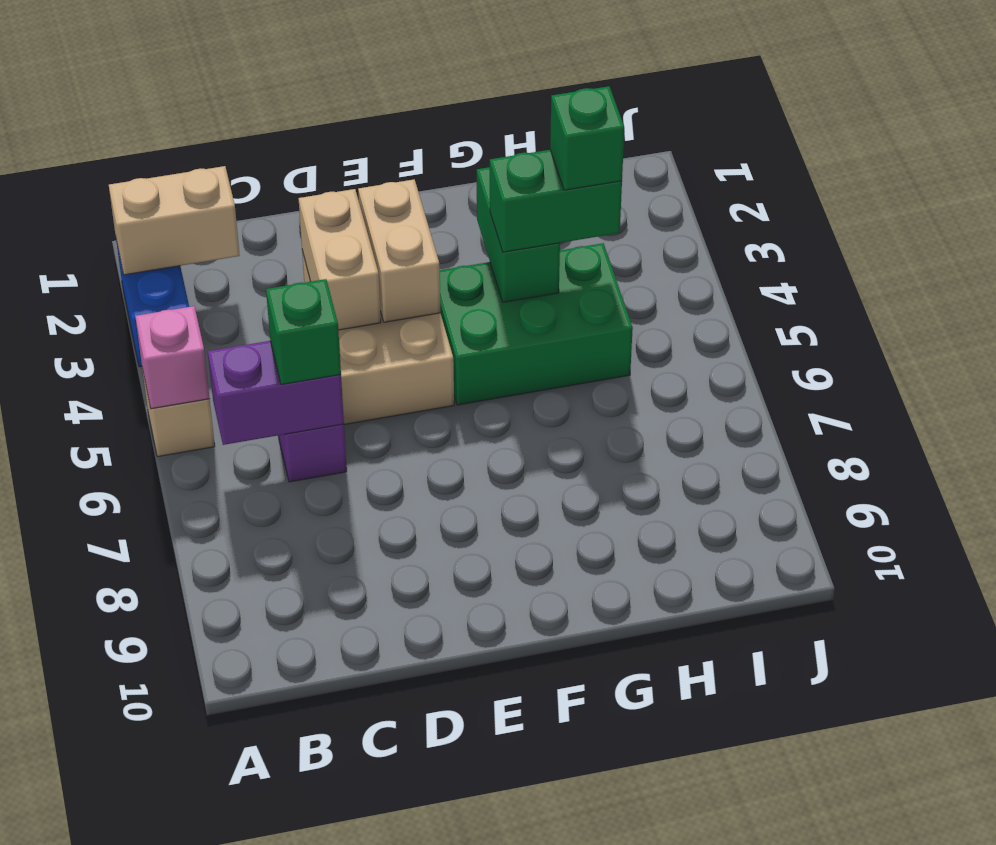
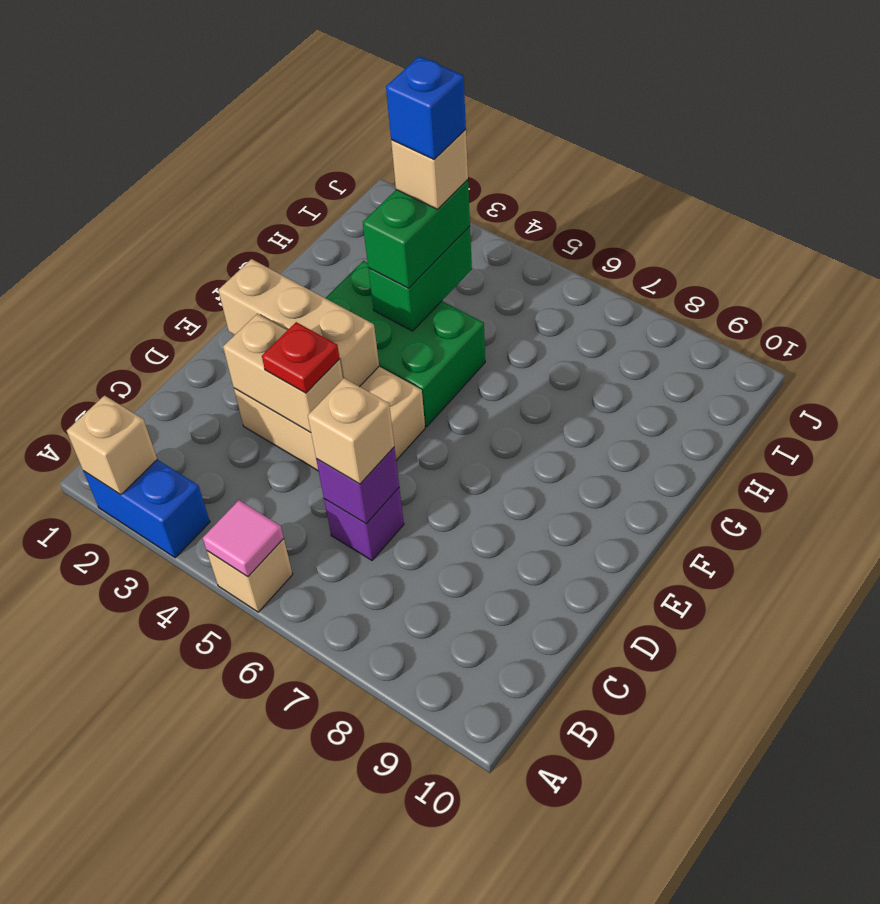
tan 1x2 brick [109,166,240,275] -> tan 1x1 brick [67,396,157,495]
pink 1x1 brick [135,306,210,409] -> pink 1x1 tile [203,500,284,577]
purple 1x2 brick [208,341,344,445] -> purple 1x1 brick [316,447,399,524]
green 1x1 brick [266,279,341,385] -> tan 1x1 brick [308,378,394,484]
none -> red 1x1 plate [262,322,340,393]
tan 1x2 brick [358,179,440,322] -> tan 1x3 brick [218,259,379,387]
green 2x3 brick [440,243,633,405] -> green 2x3 brick turned to [326,261,485,427]
green 1x2 brick [477,167,560,302] -> green 1x2 brick turned to [368,226,472,331]
green 1x1 brick [550,86,624,190] -> tan 1x1 brick [391,129,468,209]
none -> blue 1x1 brick [386,56,466,159]

